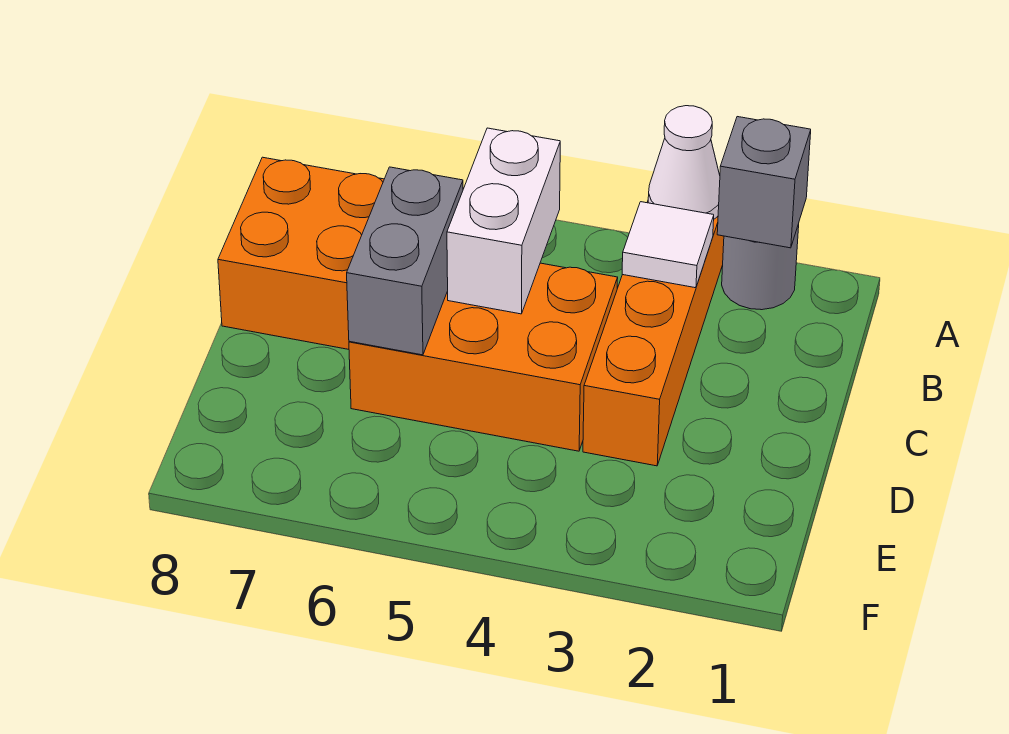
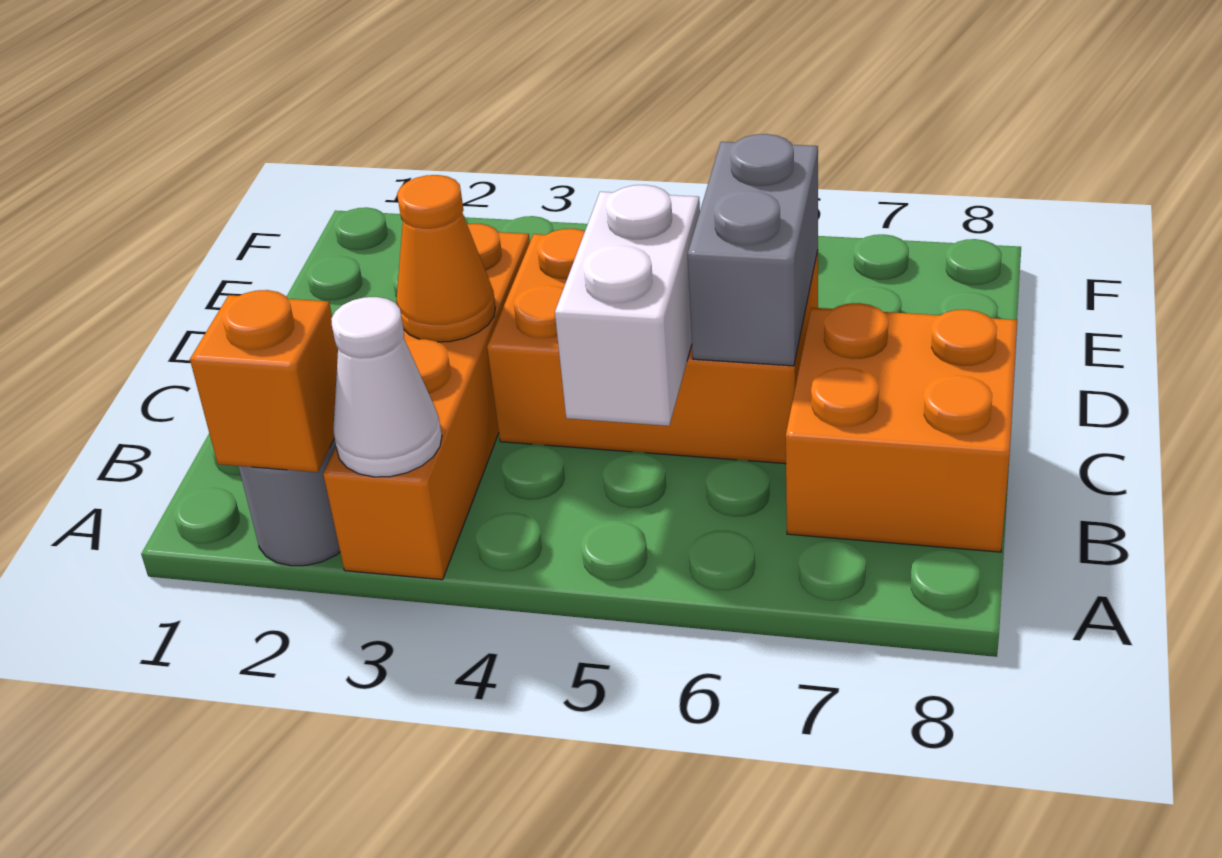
grey 1x1 brick [717,117,811,248] -> orange 1x1 brick [190,290,338,472]
white 1x1 tile [622,202,714,288] -> none
none -> orange 1x1 cone [396,175,496,342]

